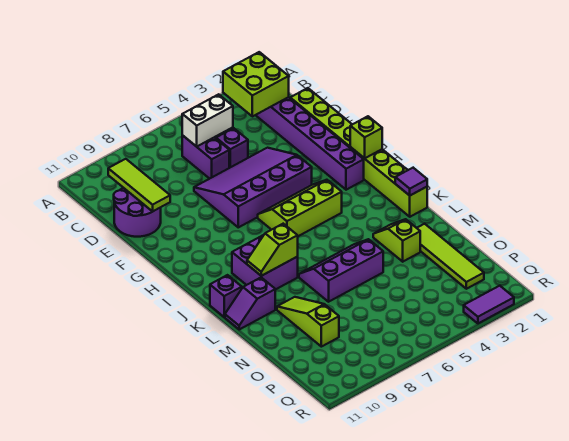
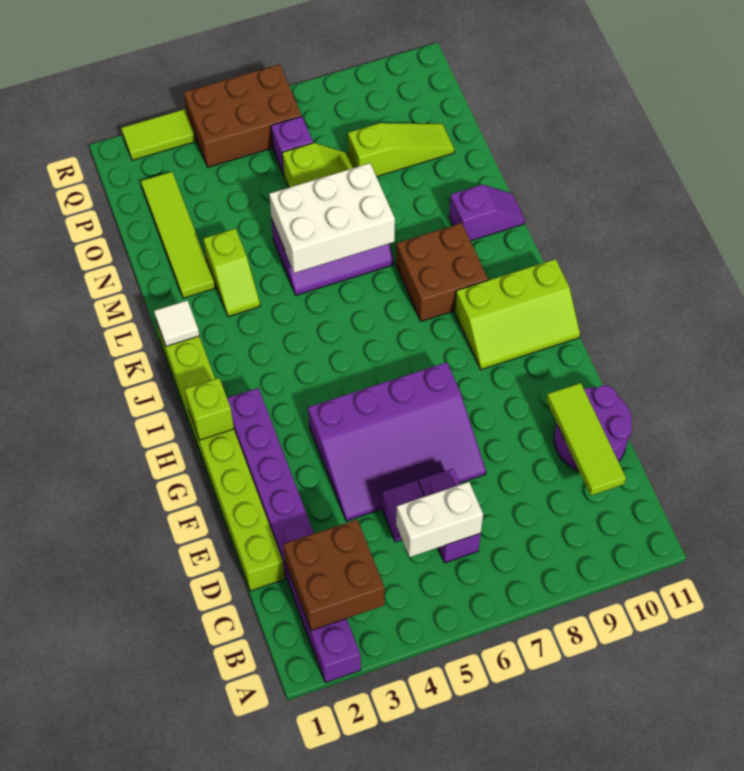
lime 2x2 brick [223,52,289,116] -> brown 2x2 brick [283,520,385,631]
lime 2x3 slope [258,180,342,236] -> lime 2x3 slope moved to [455,259,580,370]
purple 2x2 brick [232,235,298,290] -> brown 2x2 brick [396,223,488,321]
purple 1x1 tile [395,168,427,195] -> white 1x1 tile [154,300,199,346]
lime 1x2 slope [247,224,298,276] -> lime 1x2 slope moved to [282,143,353,187]
purple 1x1 brick [210,275,242,317] -> purple 1x1 brick moved to [271,116,313,174]
none -> white 2x3 brick [269,163,395,273]
lime 1x3 slope [277,297,339,347] -> lime 1x3 slope turned to [348,123,454,177]
none -> brown 2x3 brick [184,64,302,167]
purple 1x2 tile [464,286,514,323] -> lime 1x2 tile [121,109,196,160]

